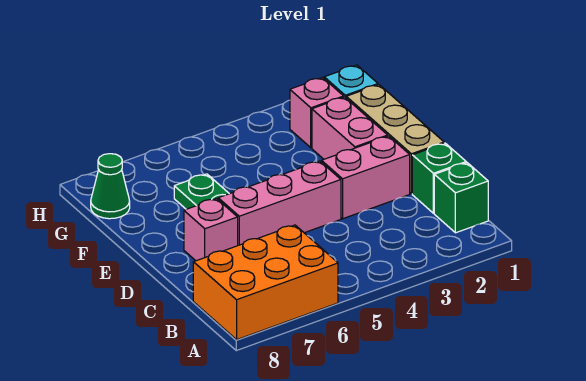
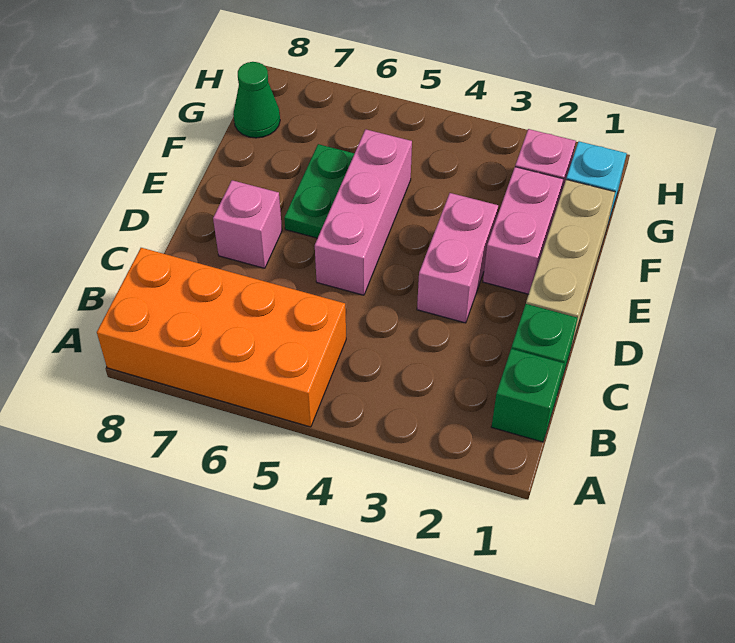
orange 2x3 brick [193,225,338,340] -> orange 2x4 brick [97,248,346,427]
pink 1x2 brick [322,136,410,219] -> pink 1x2 brick turned to [417,193,498,323]
pink 1x3 brick [218,161,341,245] -> pink 1x3 brick turned to [315,129,412,295]

